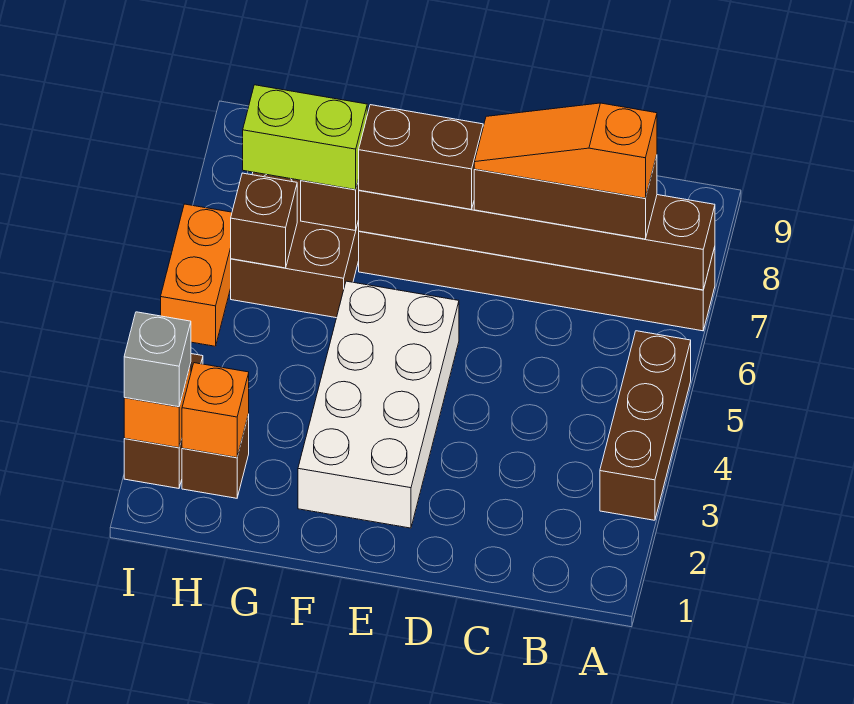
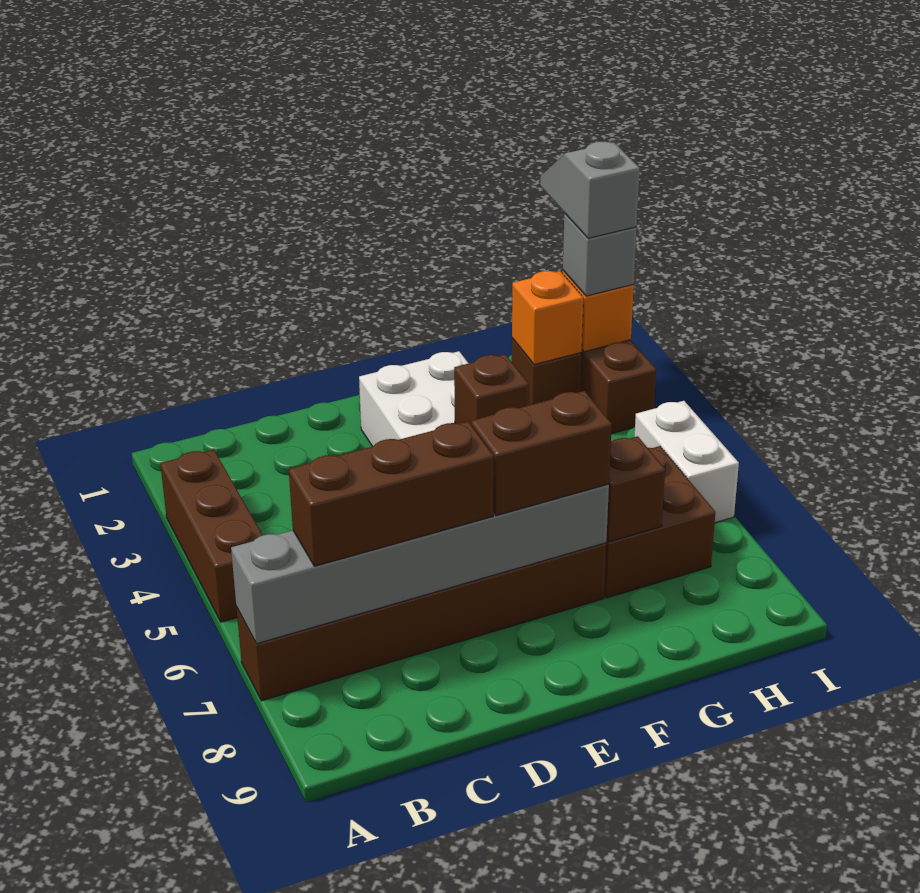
brown 1x6 brick [358,190,715,290] -> grey 1x6 brick [231,484,609,644]
orange 1x3 slope [474,103,657,198] -> none
lime 1x2 brick [243,85,367,190] -> none
brown 1x1 brick [231,173,297,268] -> brown 1x1 brick moved to [454,354,529,424]
none -> grey 1x2 slope [540,142,640,238]
orange 1x2 brick [161,204,232,346] -> white 1x2 brick [635,401,739,523]

